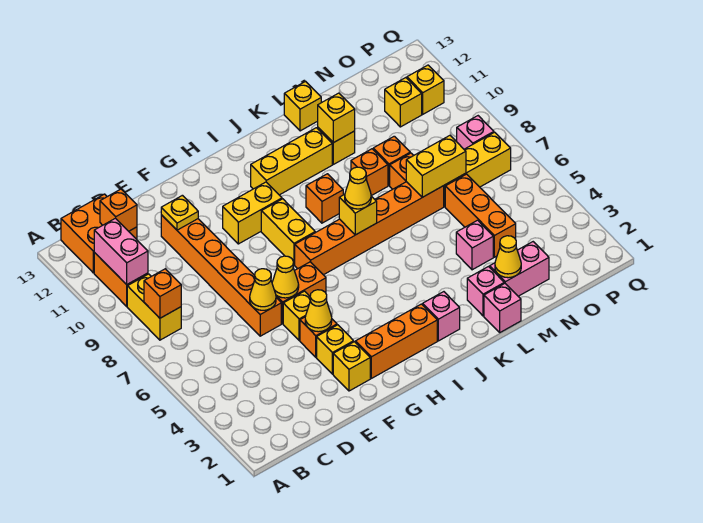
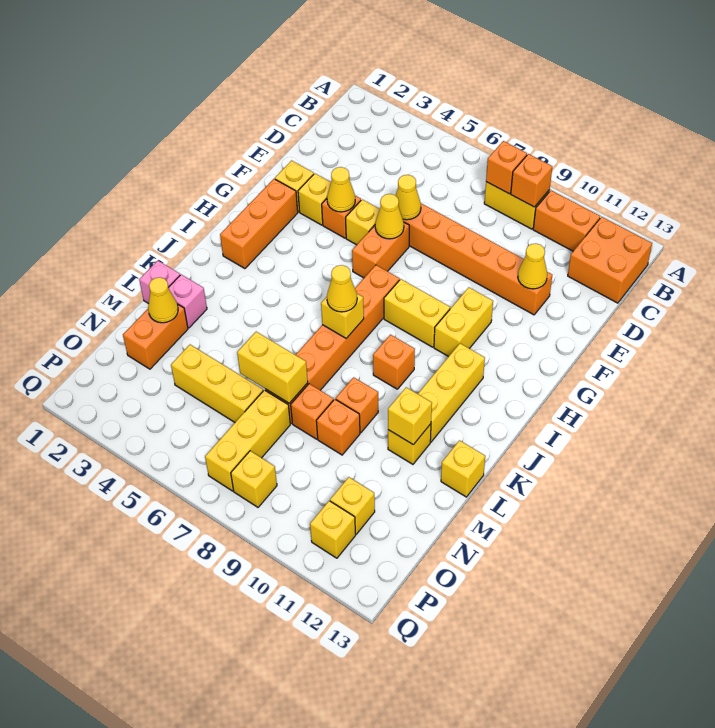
pink 1x2 brick [94,218,148,285] -> none
orange 1x1 brick [100,189,137,231] -> orange 1x1 brick moved to [511,154,552,207]
yellow 1x1 plate [161,195,198,230] -> yellow 1x1 cone [518,244,547,289]
pink 1x1 brick [423,292,460,341] -> none
pink 1x2 brick [490,242,549,296] -> orange 1x2 brick [123,304,188,369]
pink 1x1 brick [456,220,493,270] -> none
yellow 1x2 brick [406,136,466,197] -> yellow 1x2 brick turned to [237,332,308,403]
orange 1x3 brick [445,174,516,257] -> yellow 1x3 brick [171,345,263,422]
pink 1x1 brick [457,116,494,149] -> yellow 1x1 brick [231,451,277,507]

